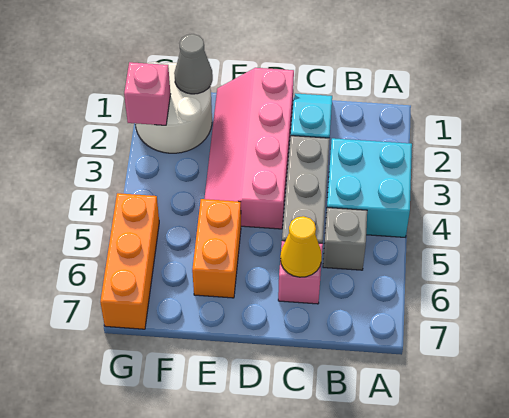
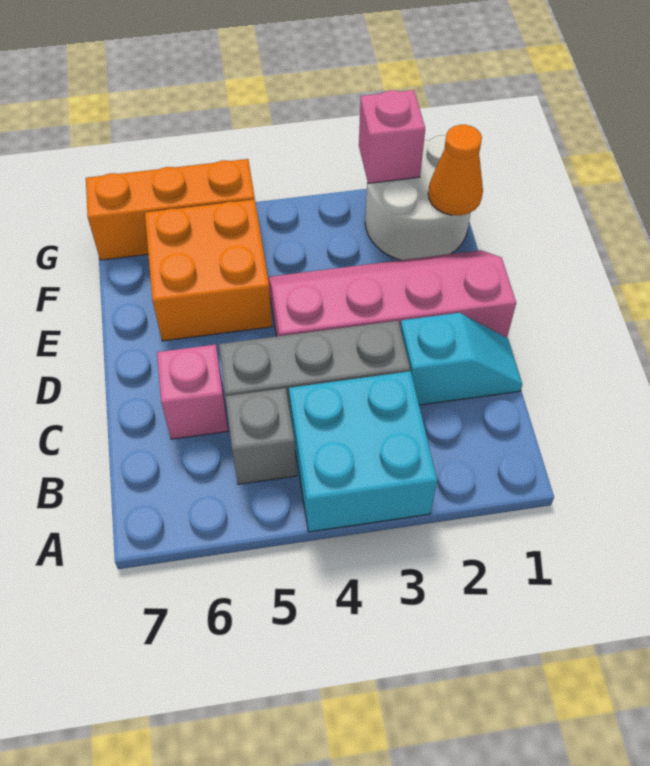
yellow 1x1 cone [280,216,322,277] -> none
orange 1x2 brick [192,199,241,298] -> orange 2x2 brick [145,199,272,341]
grey 1x1 cone [174,34,213,94] -> orange 1x1 cone [428,125,483,215]

